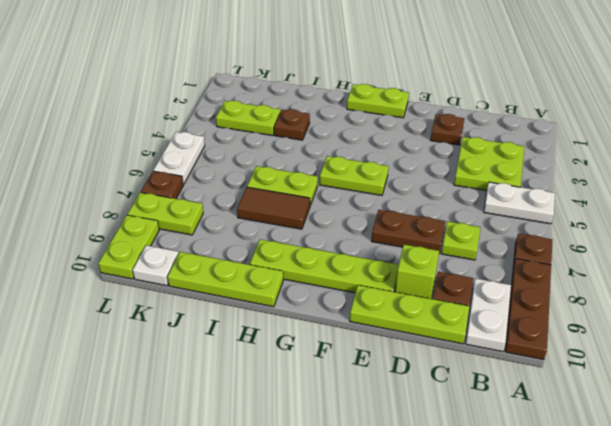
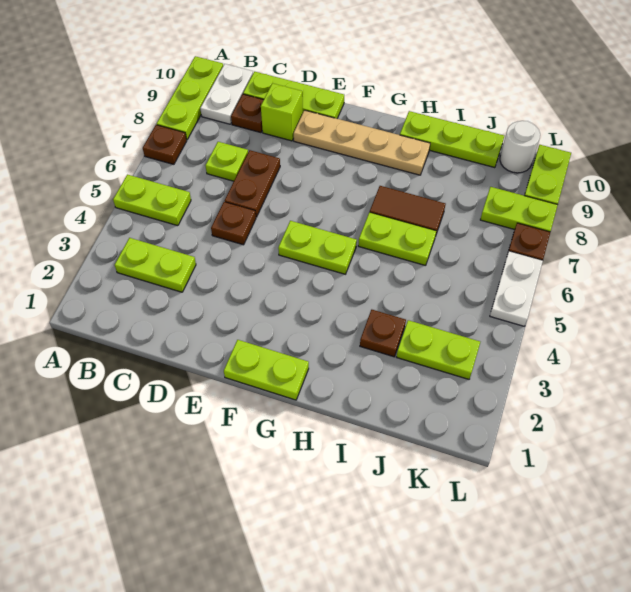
white 1x2 plate [484,182,555,224] -> lime 1x2 plate [113,175,191,226]
brown 1x3 plate [505,259,551,360] -> lime 1x3 plate [157,56,223,140]
lime 2x2 plate [454,137,524,191] -> lime 1x2 plate [115,238,196,292]
brown 1x1 plate [431,114,464,145] -> brown 1x1 plate moved to [211,202,256,245]
brown 1x2 plate [371,210,445,253] -> brown 1x2 plate turned to [225,150,280,217]
lime 1x4 plate [250,239,399,293] -> tan 1x4 plate [294,110,430,175]
white 1x1 plate [133,245,179,286] -> white 1x1 round brick [500,121,540,173]

